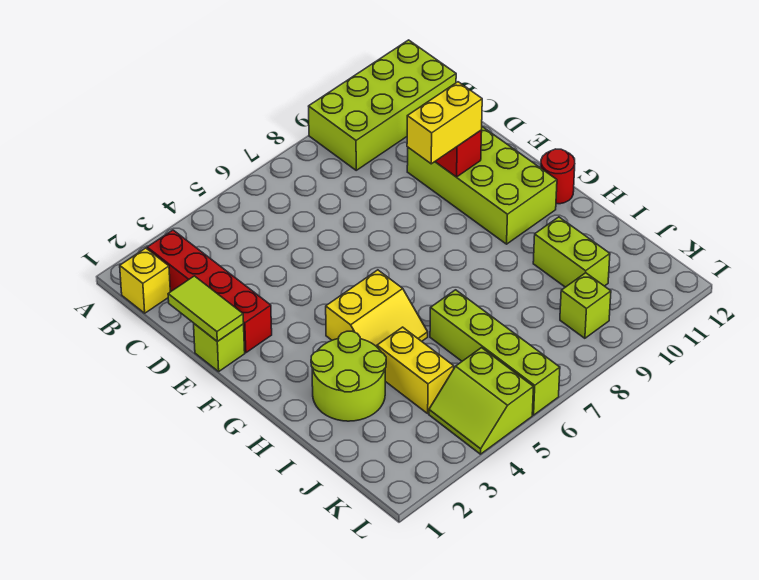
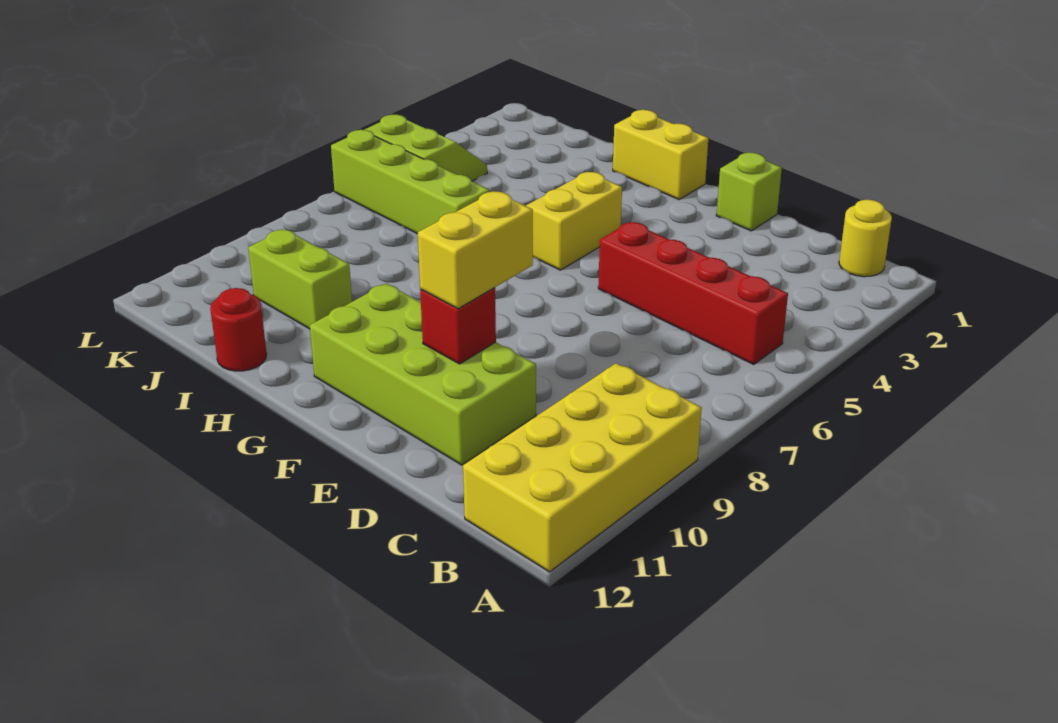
lime 2x4 brick [309,40,456,170] -> yellow 2x4 brick [463,363,702,572]
yellow 1x1 brick [120,248,170,313] -> yellow 1x1 round brick [839,200,892,277]
red 1x4 brick [147,230,272,353] -> red 1x4 brick moved to [598,222,788,364]
lime 1x2 tile [168,276,244,342] -> none
red 1x1 round brick [541,149,575,204] -> red 1x1 round brick moved to [210,288,267,371]
lime 2x2 round brick [311,331,386,421] -> none
yellow 1x2 brick [377,327,454,413] -> yellow 1x2 brick moved to [613,110,708,200]
lime 1x1 brick [560,273,611,338] -> none

